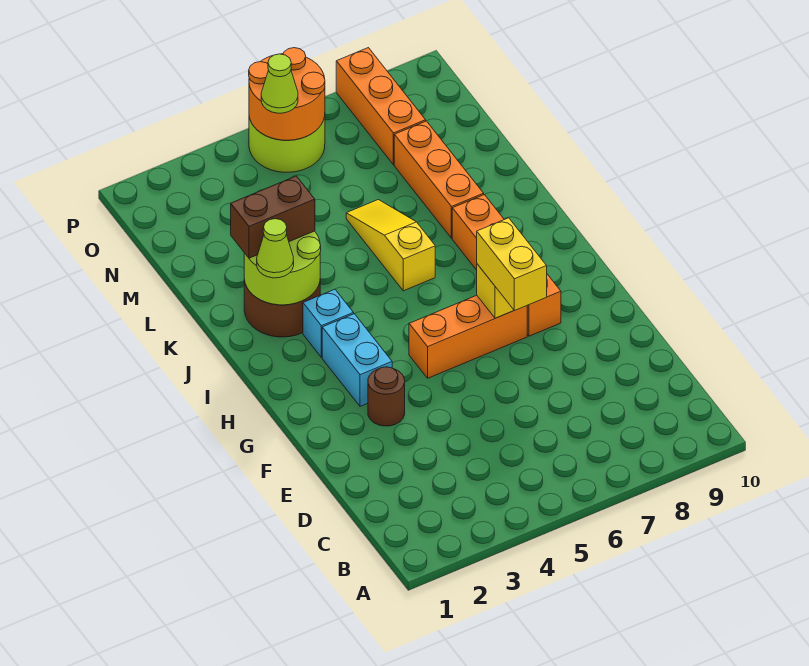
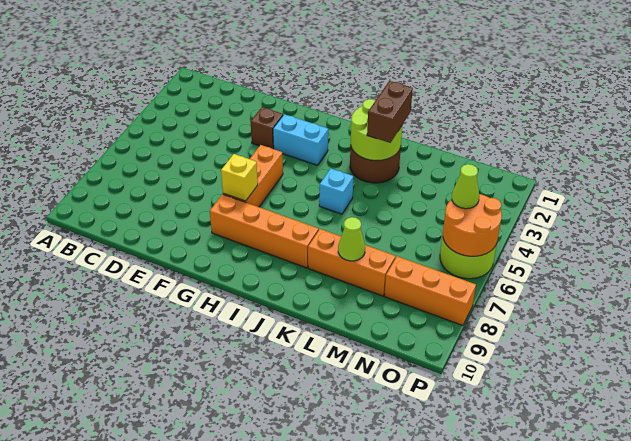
brown 1x1 round brick [368,367,405,426] -> brown 1x1 brick [251,107,283,149]
yellow 1x2 brick [477,218,547,311] -> none
cyan 1x1 brick [303,289,354,357] -> cyan 1x1 brick moved to [319,168,353,214]
lime 1x1 cone [257,219,294,278] -> lime 1x1 cone moved to [338,217,365,261]
yellow 1x3 slope [346,200,435,291] -> none

